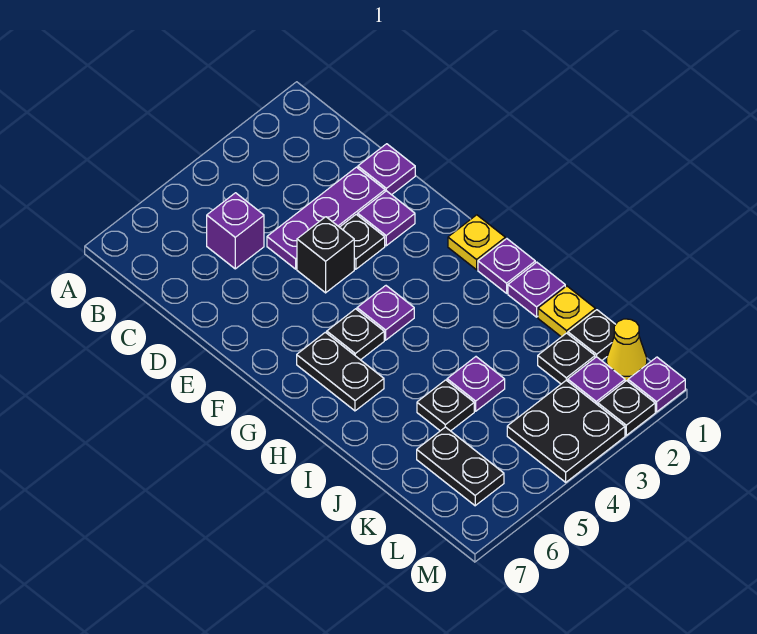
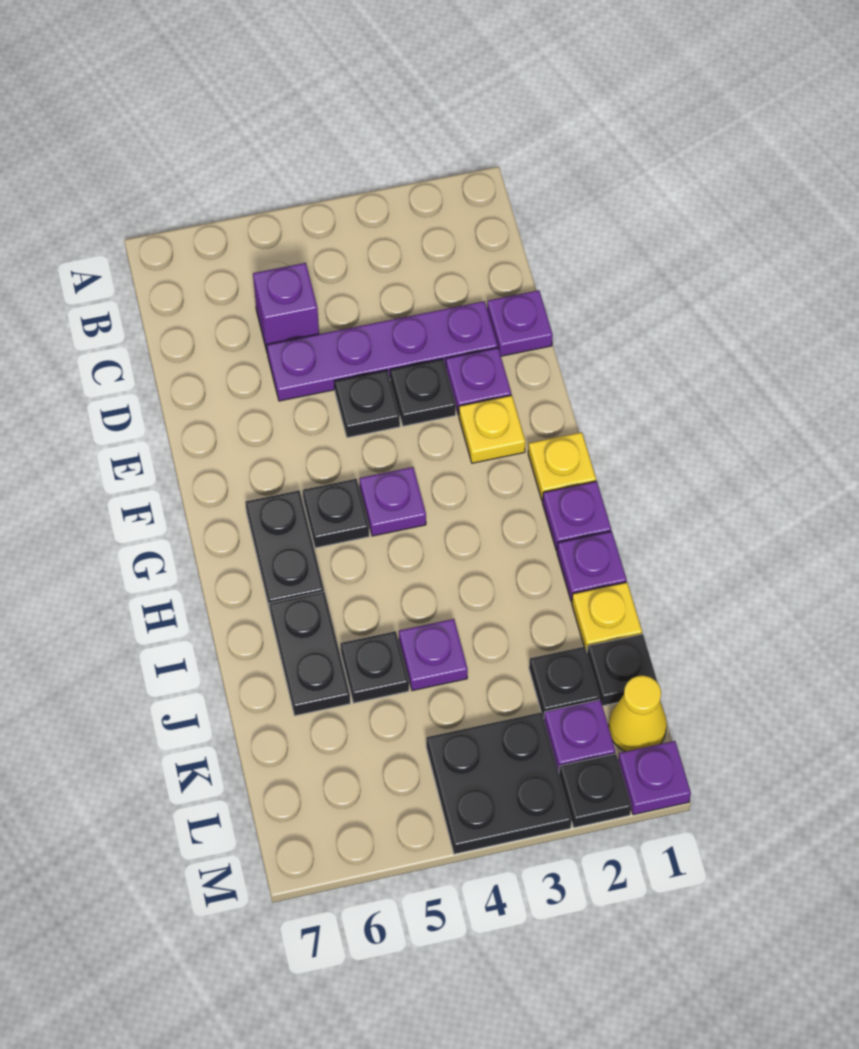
purple 1x3 plate [267,167,385,269] -> purple 1x4 plate [267,301,498,401]
black 1x1 brick [297,217,354,293] -> black 1x1 plate [334,370,400,438]
none -> yellow 1x1 plate [459,395,525,463]
black 1x2 plate [417,427,504,506] -> black 1x2 plate moved to [269,592,350,716]

